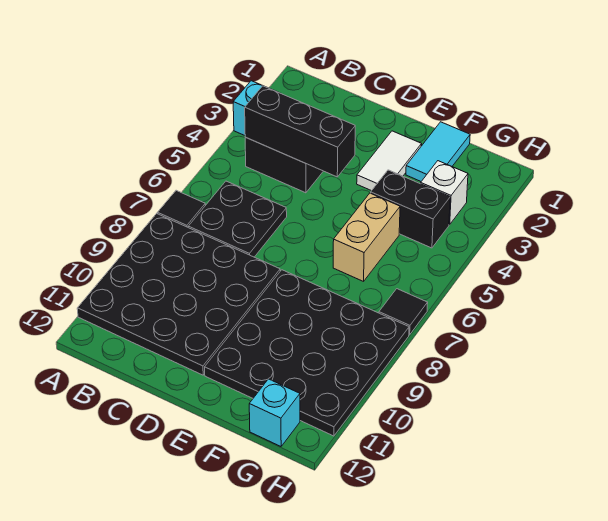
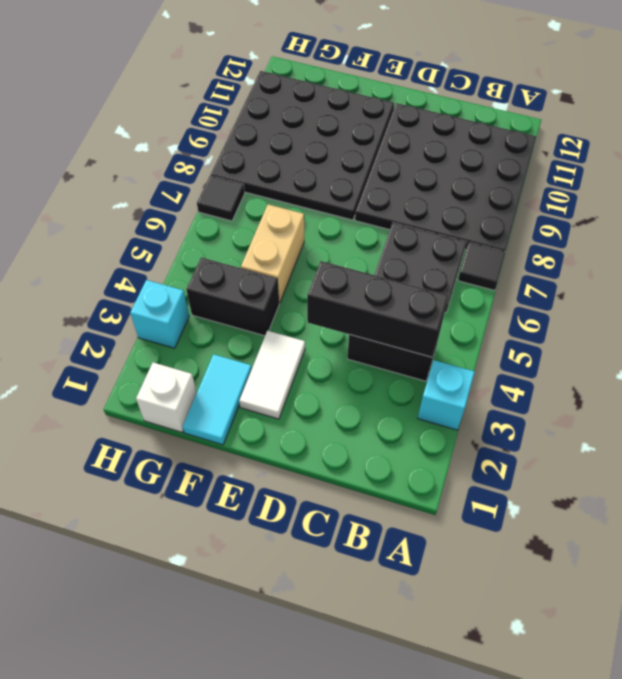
white 1x1 brick [421,161,468,224] -> white 1x1 brick moved to [136,362,197,432]
cyan 1x1 brick [249,379,300,446] -> cyan 1x1 brick moved to [130,280,189,348]

